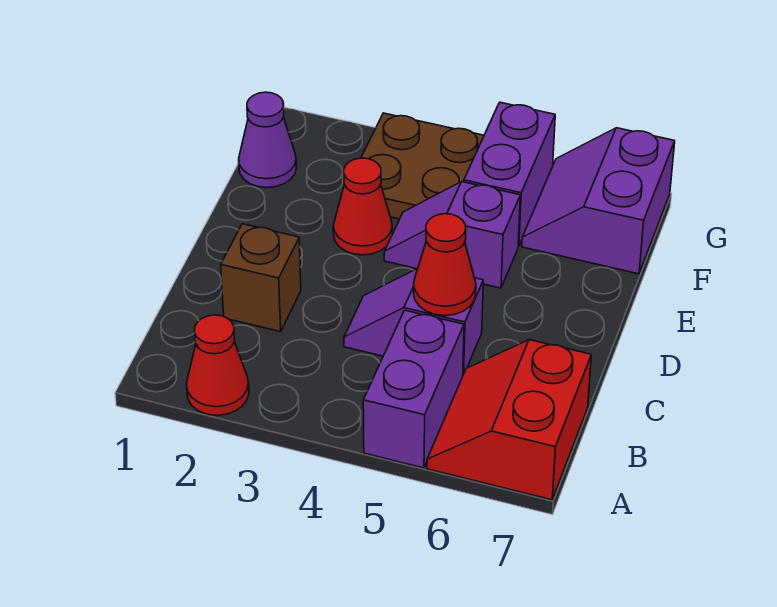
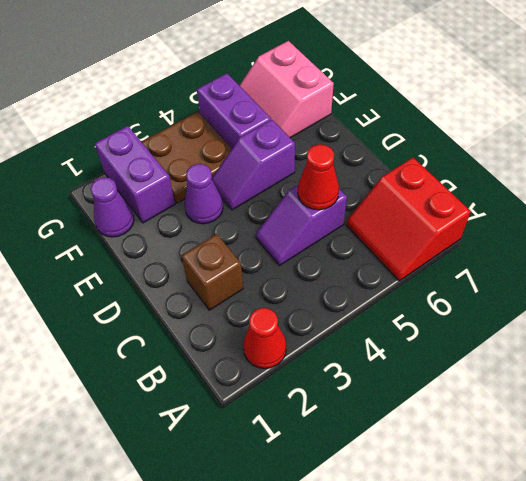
purple 1x2 brick [363,310,464,468] -> purple 1x2 brick moved to [95,126,175,223]
red 1x1 cone [333,158,392,255] -> purple 1x1 cone [184,164,223,224]
purple 2x2 slope [522,128,675,274] -> pink 2x2 slope [239,41,334,138]

